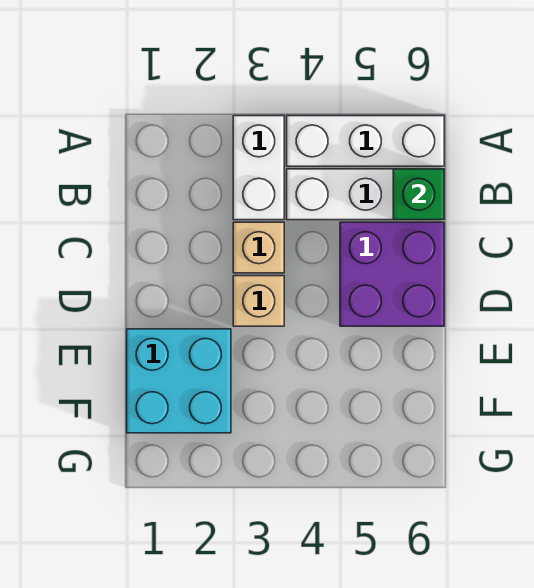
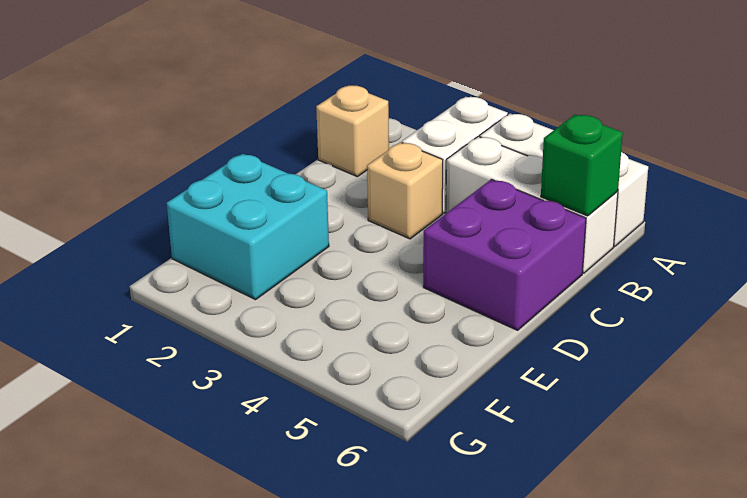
tan 1x1 brick [233,276,284,326] -> tan 1x1 brick moved to [316,85,389,177]

